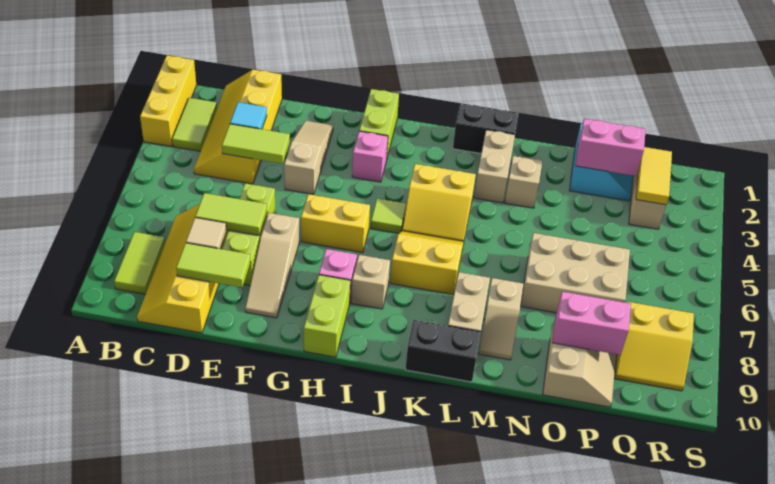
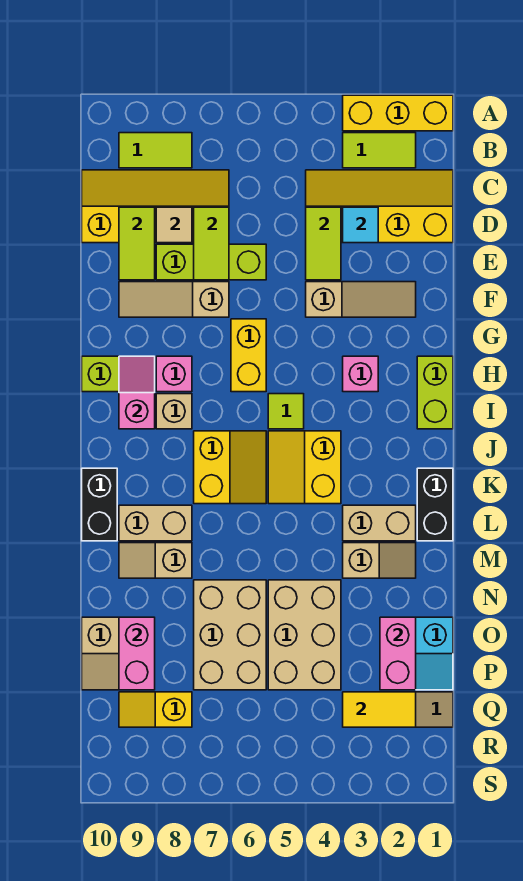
lime 1x2 brick [359,89,399,157] -> lime 1x2 brick turned to [417,356,453,429]
none -> pink 1x2 slope [119,356,155,429]
none -> tan 2x3 brick [268,580,341,690]
yellow 2x2 slope [615,302,694,391] -> yellow 1x2 slope [119,692,192,727]

